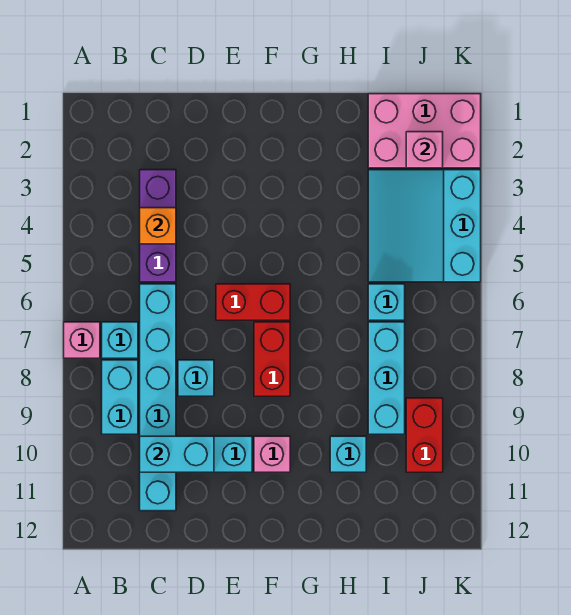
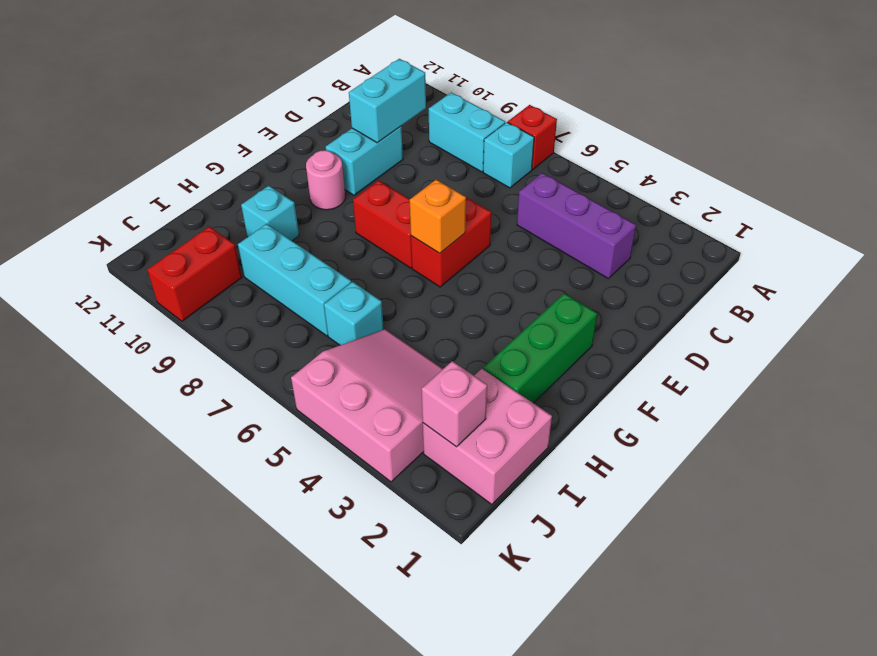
pink 1x1 brick [64,322,100,358] -> red 1x1 brick [508,105,557,169]
orange 1x1 brick [140,208,176,244] -> orange 1x1 brick moved to [410,180,466,253]
cyan 1x6 brick [140,284,176,511] -> none
cyan 1x1 brick [178,360,214,396] -> none
none -> green 1x3 brick [483,293,597,403]
pink 1x1 brick [254,436,290,472] -> pink 1x1 round brick [306,150,345,210]
pink 2x3 brick [368,94,481,168] -> pink 2x2 brick [423,369,552,504]
cyan 3x3 slope [368,170,481,282] -> pink 3x3 slope [291,329,443,482]
red 1x2 brick [406,398,443,472] -> red 1x2 brick turned to [147,227,242,321]

